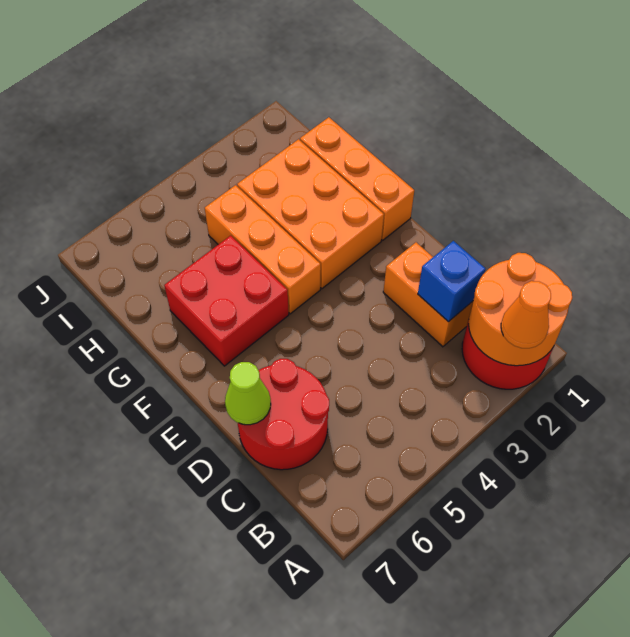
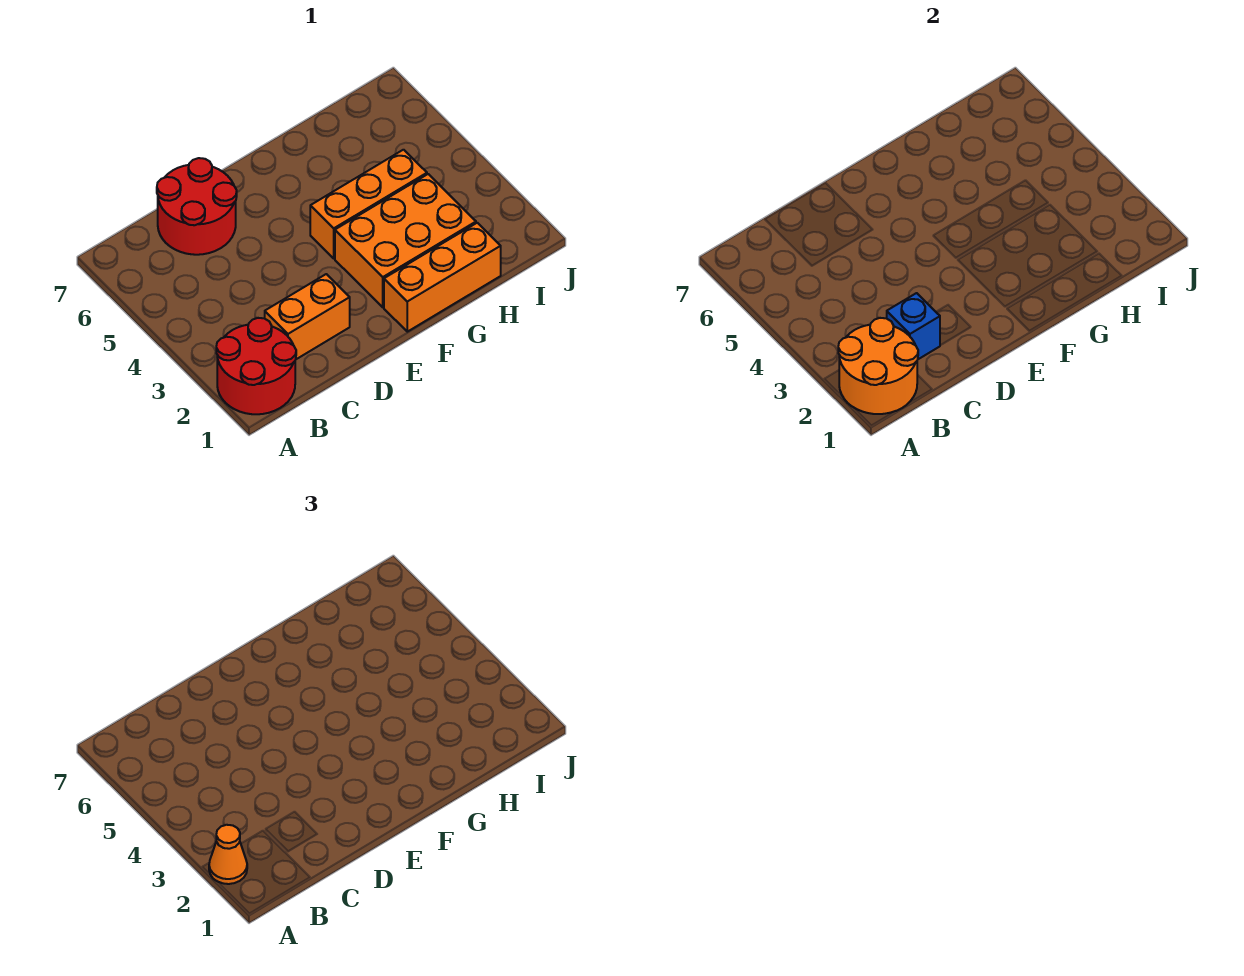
lime 1x1 cone [225,362,271,425] -> none
red 2x2 brick [164,236,289,366] -> none

